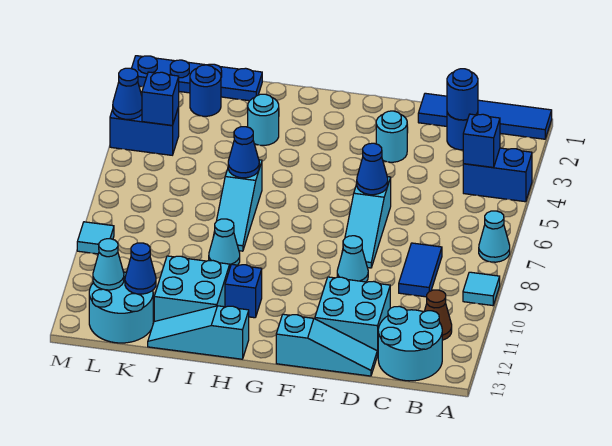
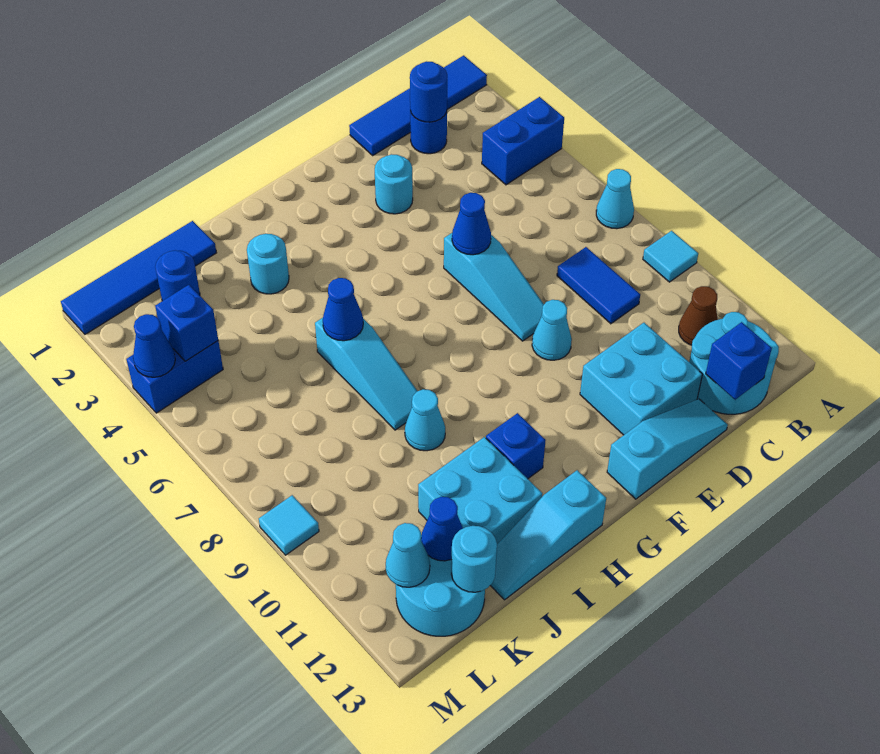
blue 1x1 brick [463,114,500,167] -> blue 1x1 brick moved to [706,322,772,400]
blue 1x4 plate [131,56,262,101] -> blue 1x4 tile [61,221,216,334]
none -> cyan 1x1 round brick [451,526,497,592]

